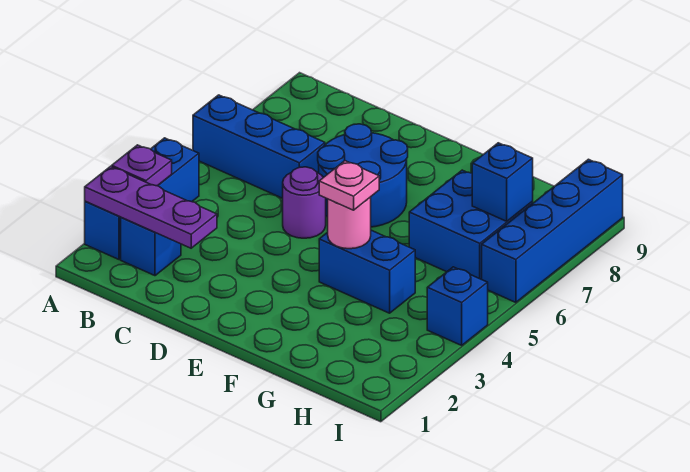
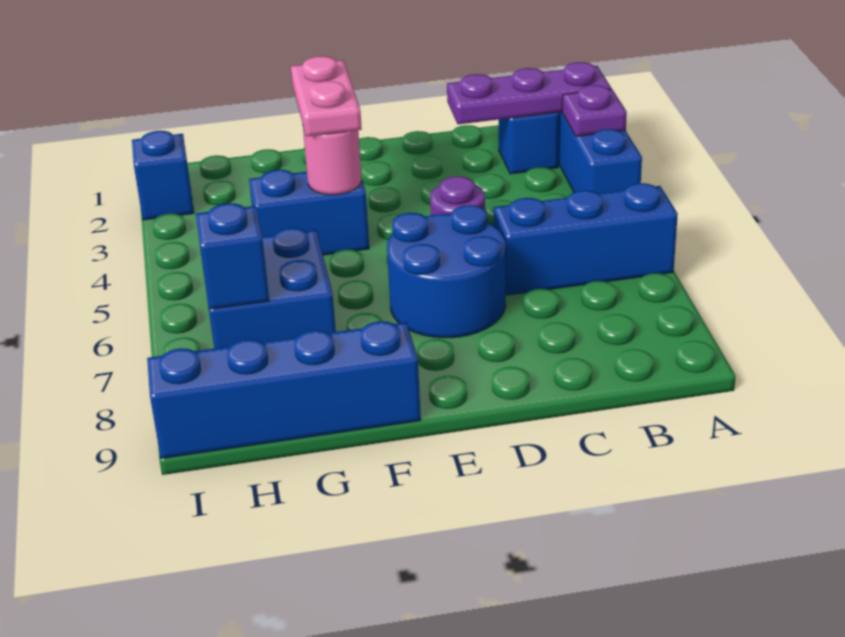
pink 1x1 plate [319,161,379,210] -> pink 1x2 plate [291,56,362,137]
blue 1x1 brick [427,267,488,345] -> blue 1x1 brick moved to [132,131,194,220]
blue 1x4 brick [482,159,623,303] -> blue 1x4 brick turned to [147,321,421,459]

